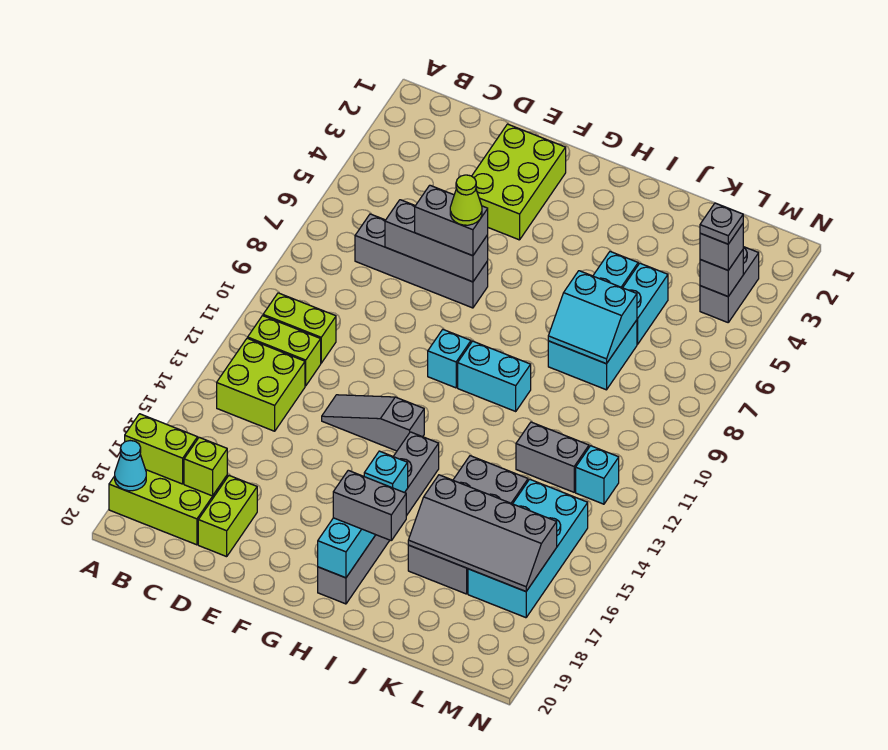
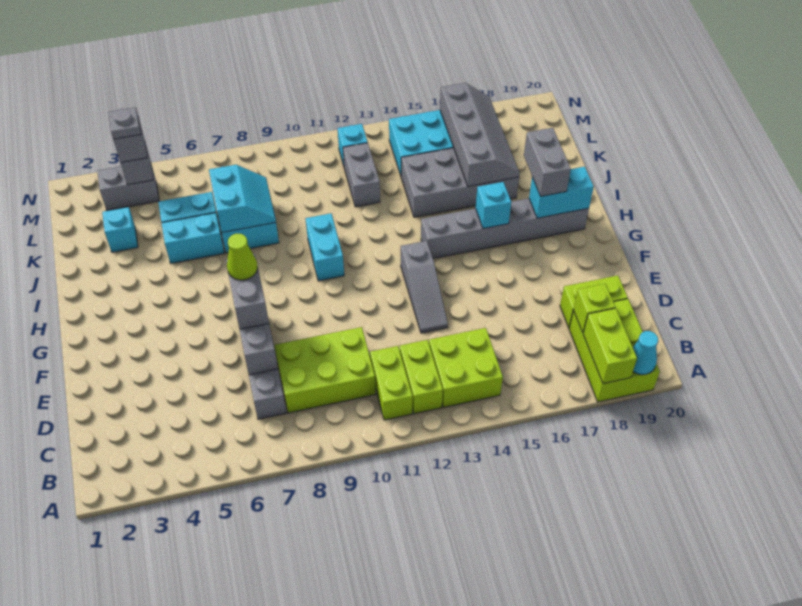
lime 2x3 brick [472,124,566,240] -> lime 2x3 brick moved to [274,327,376,413]
cyan 1x1 brick [428,330,471,388] -> cyan 1x1 brick moved to [102,207,138,252]

